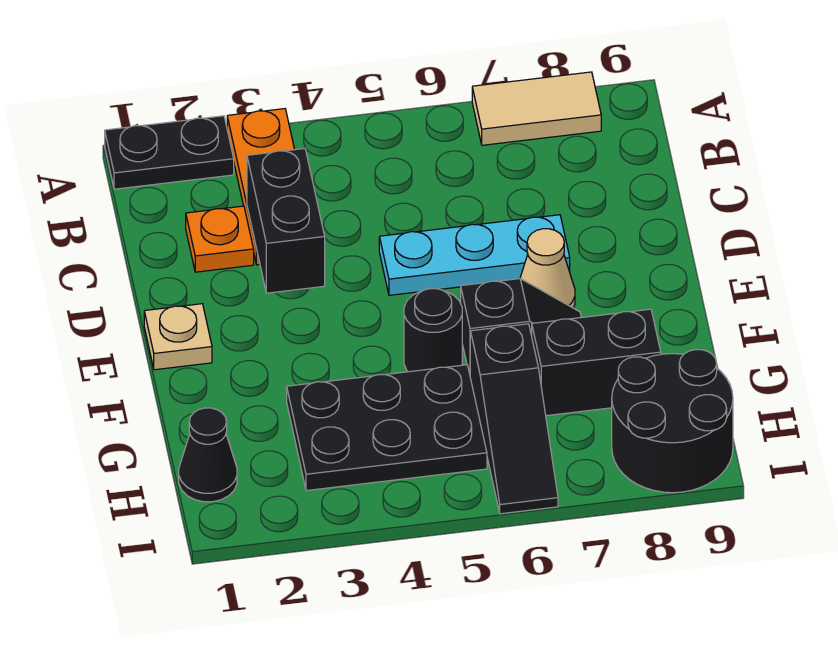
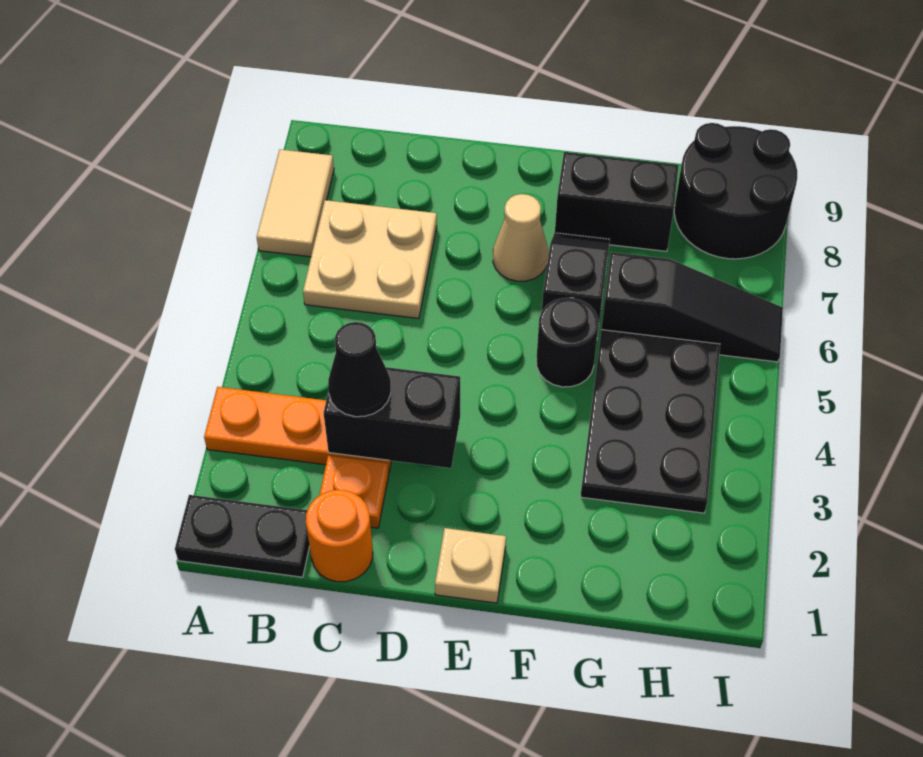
black 1x2 plate [105,116,234,189] -> black 1x2 plate turned to [175,495,310,577]
none -> tan 2x2 plate [303,200,437,318]
none -> orange 1x1 round brick [306,490,373,582]
cyan 1x3 plate [379,215,570,295] -> none
black 1x2 brick [532,309,661,416] -> black 1x2 brick turned to [555,152,679,251]
black 1x1 cone [179,408,237,502] -> black 1x1 cone moved to [328,322,391,417]

